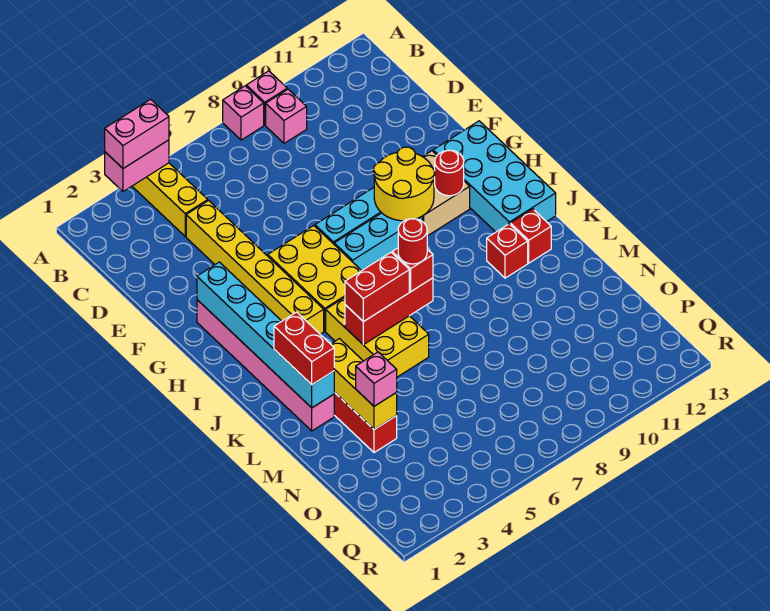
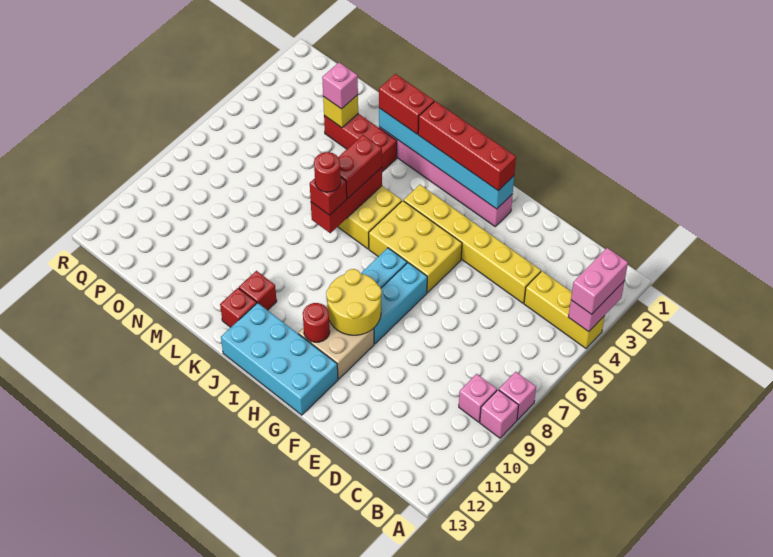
none -> red 1x4 brick [418,101,516,191]
yellow 1x3 brick [331,339,397,429] -> yellow 1x1 brick [323,95,358,128]

